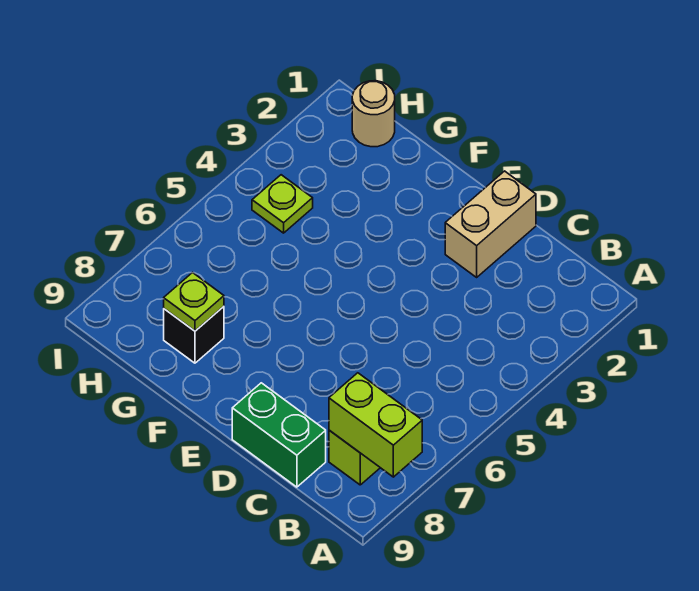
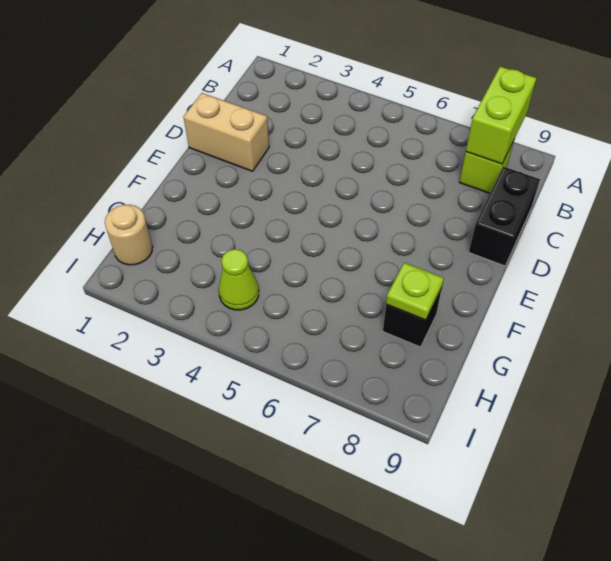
green 1x2 brick [232,383,326,487] -> black 1x2 brick [469,166,540,266]
lime 1x1 plate [252,175,313,233] -> lime 1x1 cone [219,249,259,310]

